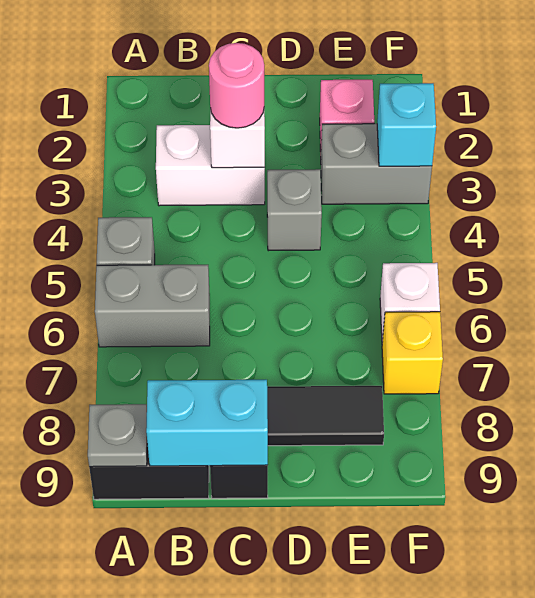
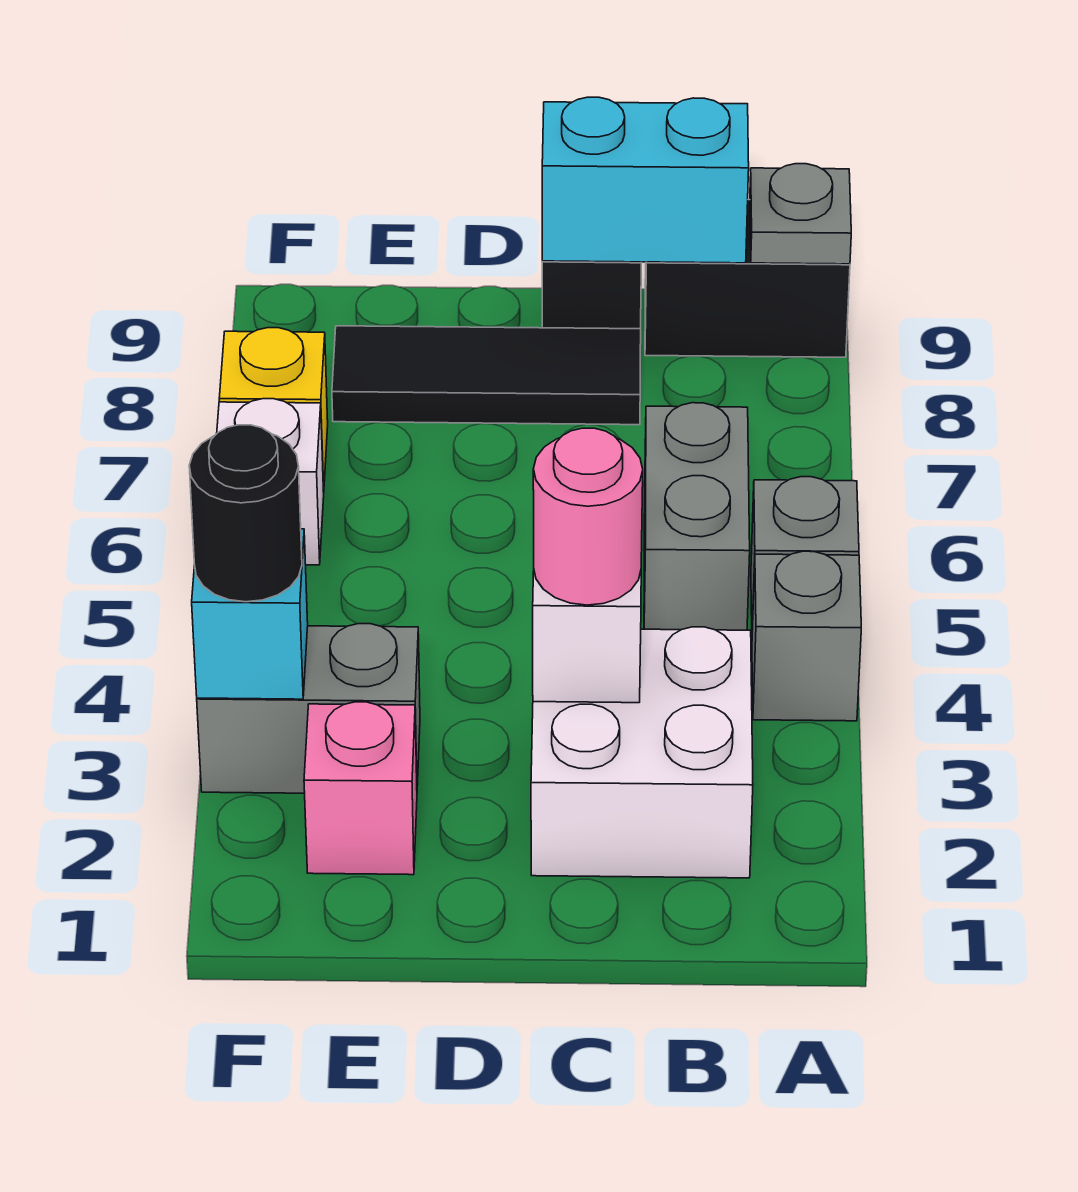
grey 1x2 brick [95,265,210,347] -> grey 1x2 brick turned to [644,403,750,630]
white 1x2 brick [156,125,265,206] -> white 2x2 brick [531,627,753,878]
grey 1x1 brick [267,169,322,251] -> grey 1x1 brick moved to [752,551,861,721]
none -> black 1x1 round brick [189,425,302,602]

